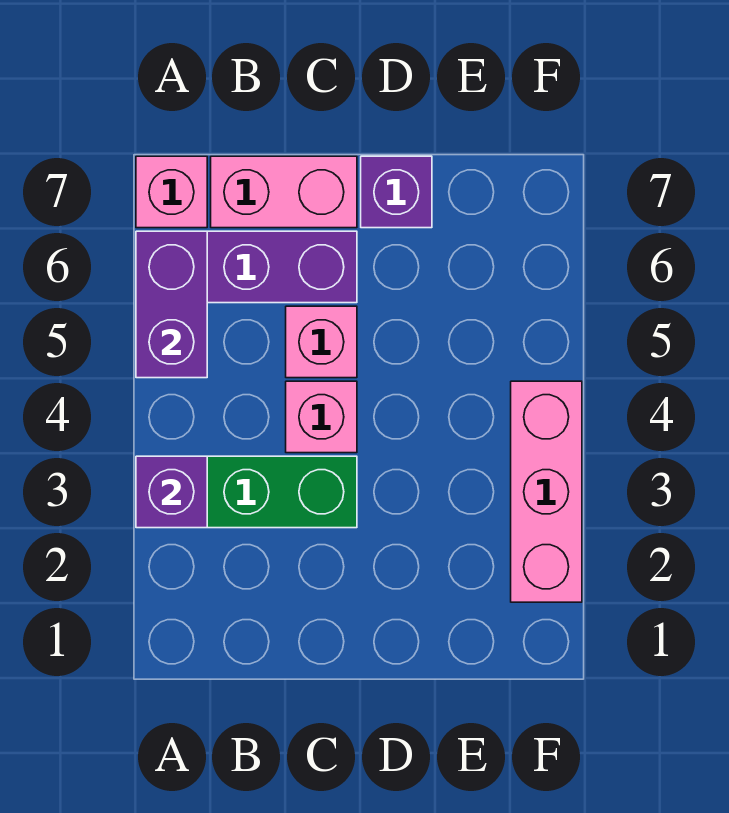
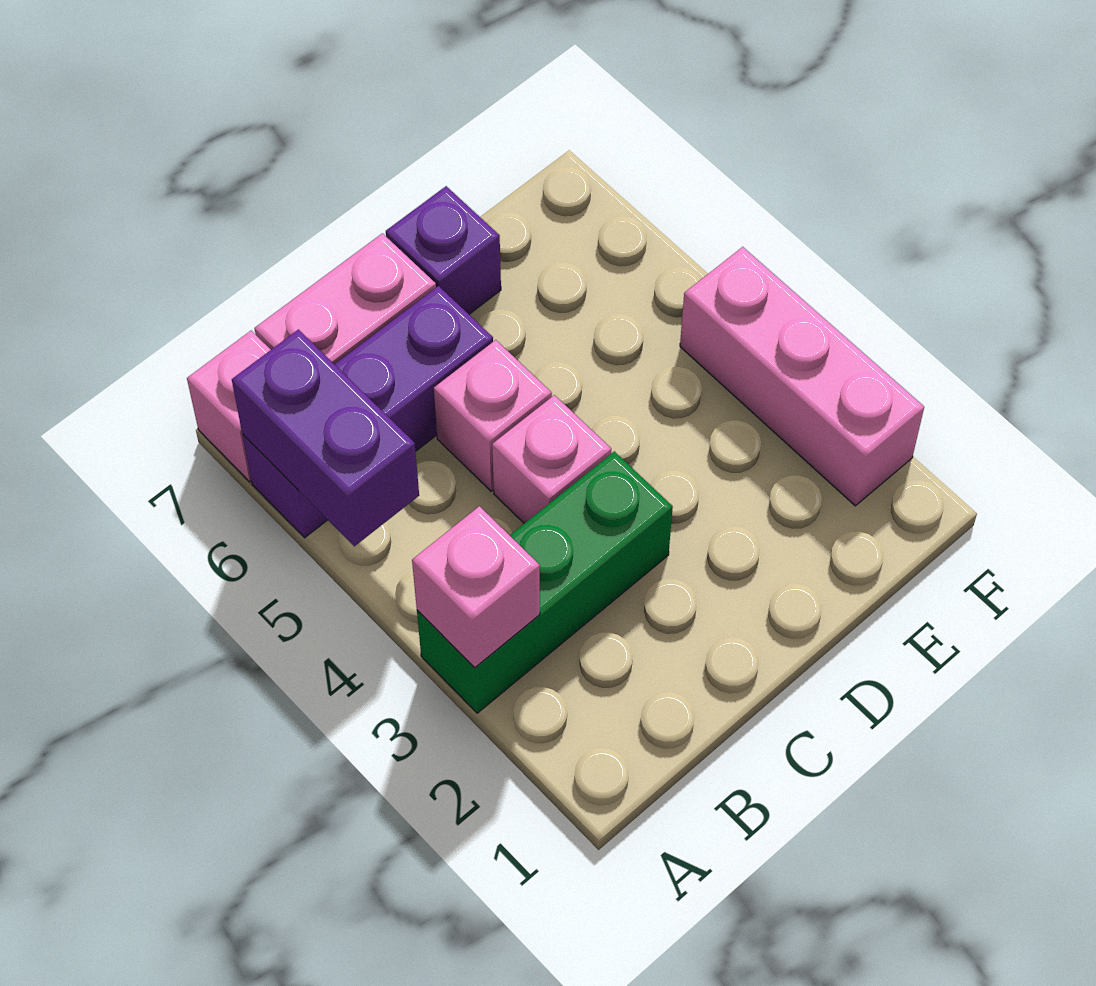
purple 1x1 brick [136,456,207,528] -> pink 1x1 brick [412,506,540,668]

